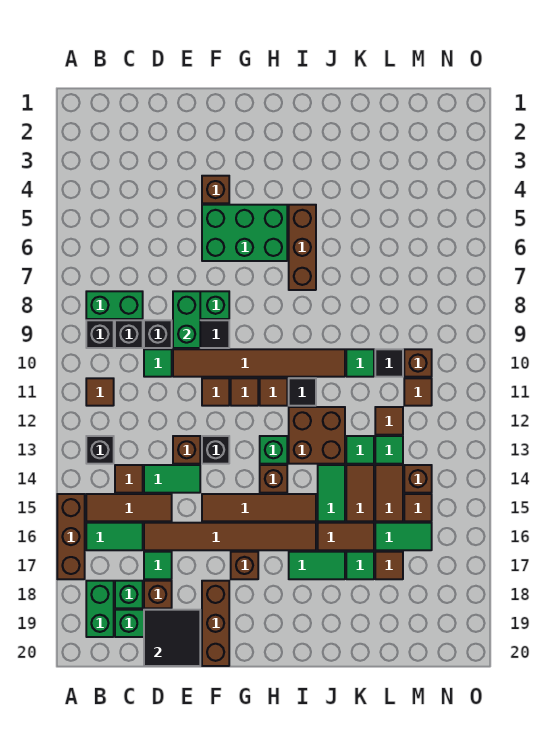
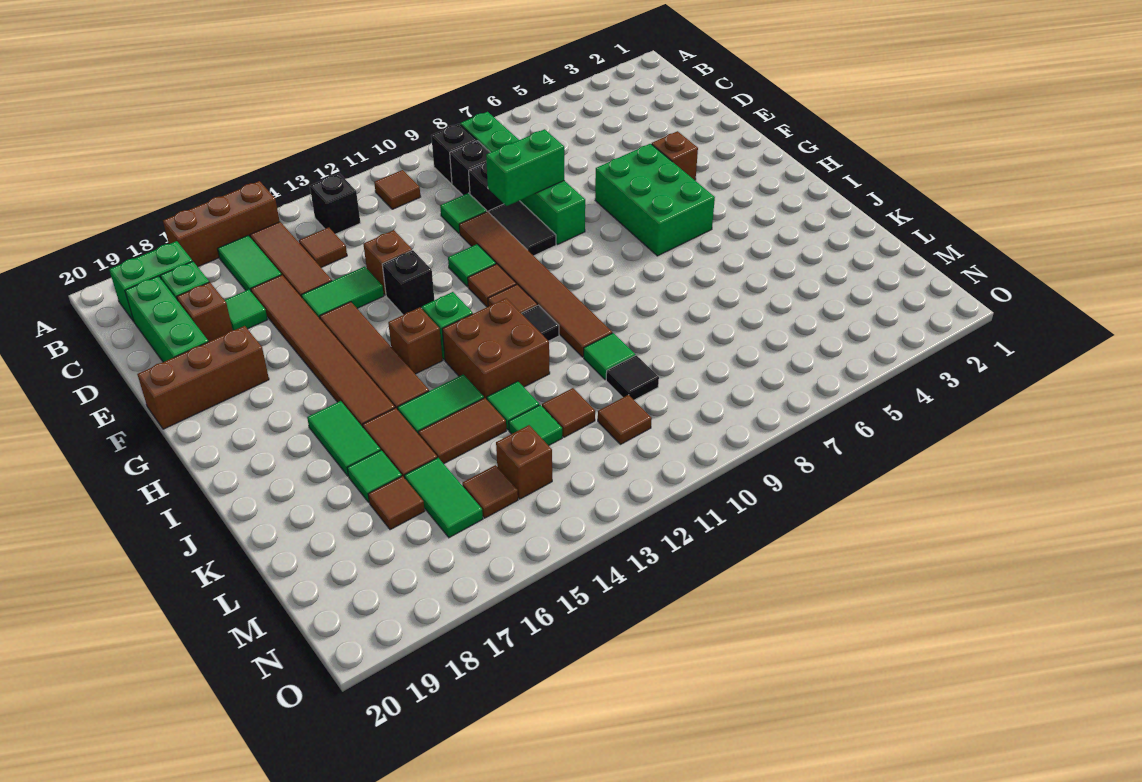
green 1x2 tile [144,465,200,493] -> green 1x2 tile turned to [302,266,384,319]
black 2x2 tile [144,610,200,666] -> none
brown 1x1 tile [202,378,229,406] -> green 1x1 tile [448,244,496,287]
brown 1x1 brick [231,552,258,579] -> none
brown 1x3 brick [289,205,316,290] -> none
brown 1x2 tile [375,465,403,521] -> none
brown 1x1 brick [404,349,432,377] -> none

